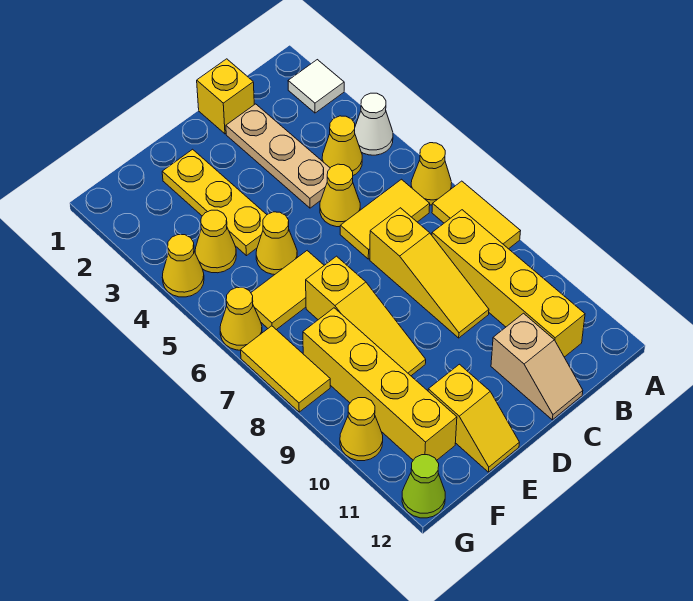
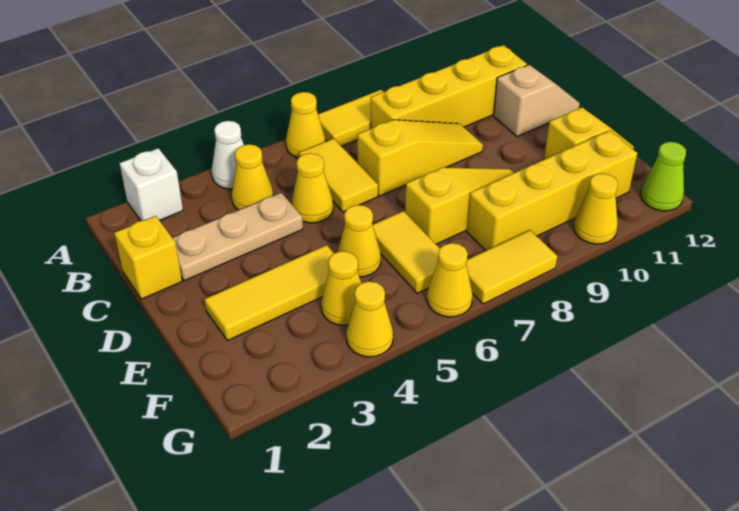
white 1x1 tile [288,60,344,113] -> white 1x1 brick [120,148,183,221]
yellow 1x3 plate [162,149,267,256] -> yellow 1x3 tile [205,245,334,341]

